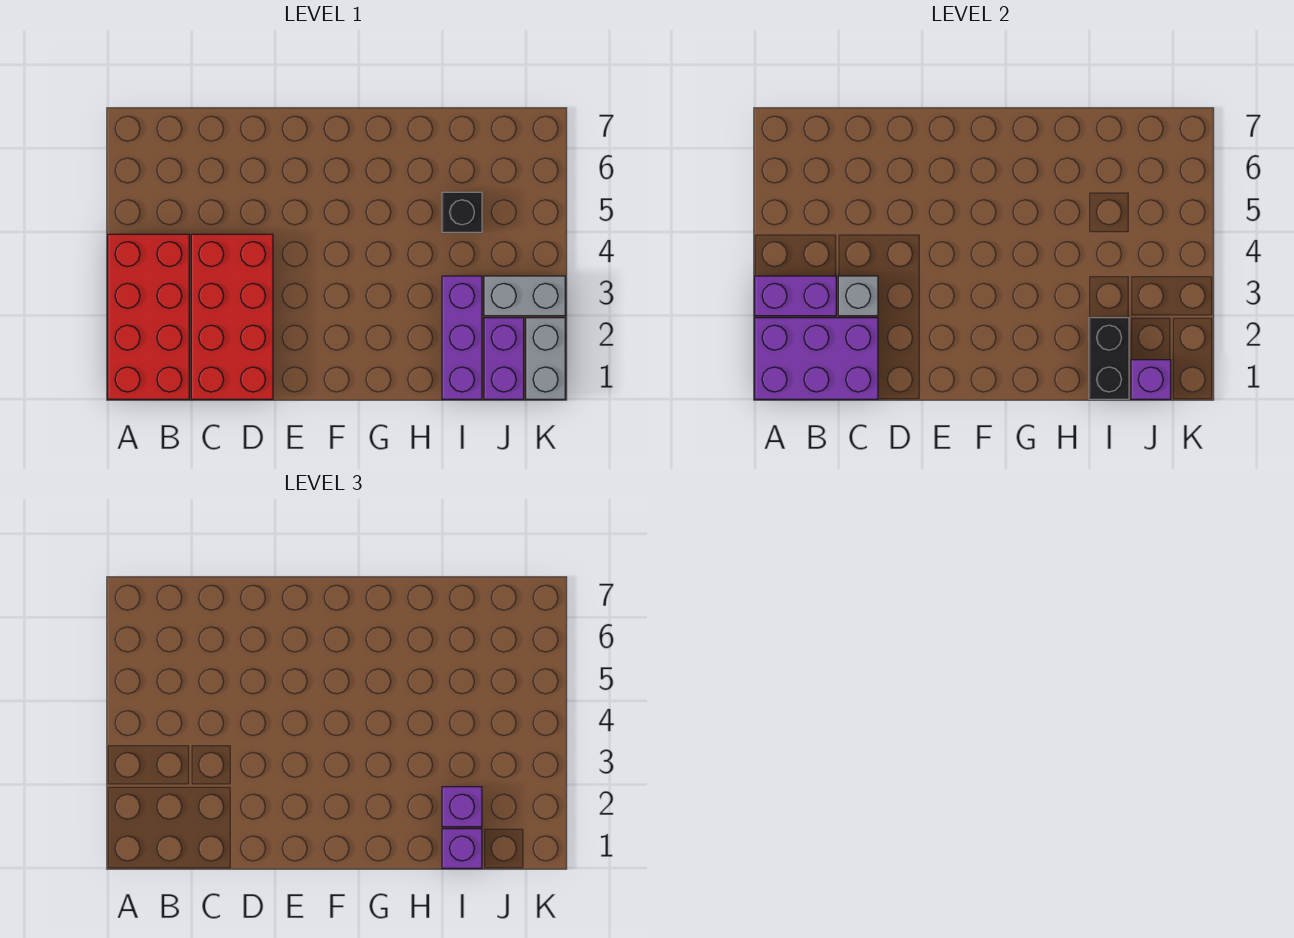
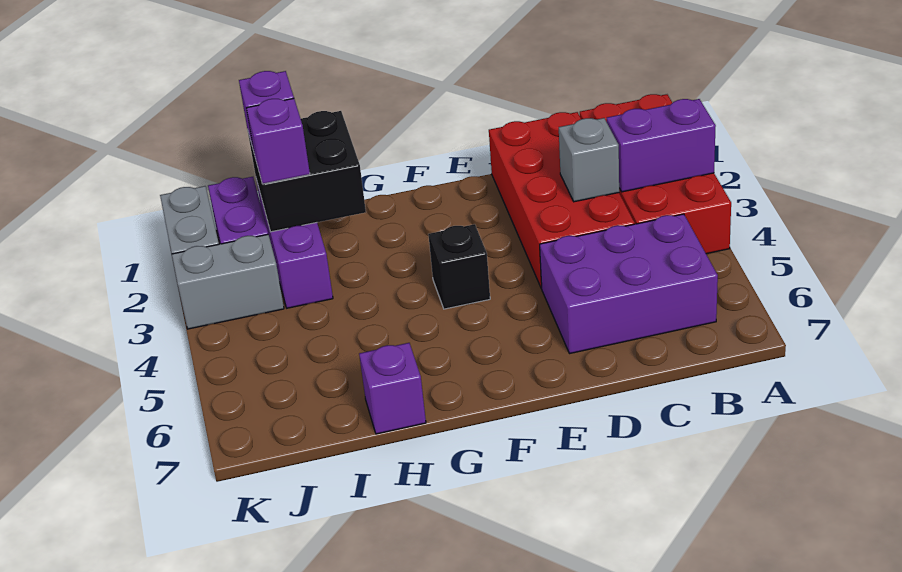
purple 2x3 brick [755,318,878,399] -> purple 2x3 brick moved to [540,214,718,354]
black 1x2 brick [1089,318,1129,399] -> black 2x2 brick [248,111,366,232]
black 1x1 brick [442,192,482,232] -> black 1x1 brick moved to [428,224,490,309]
purple 1x1 brick [1131,360,1171,399] -> purple 1x1 brick moved to [359,343,426,434]

